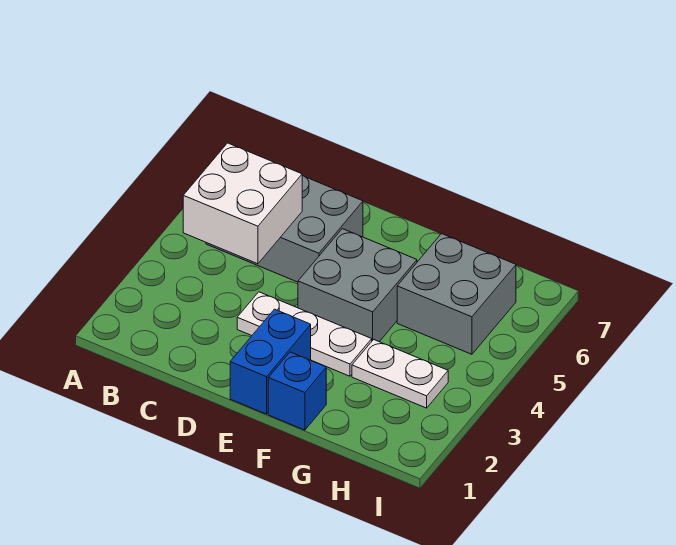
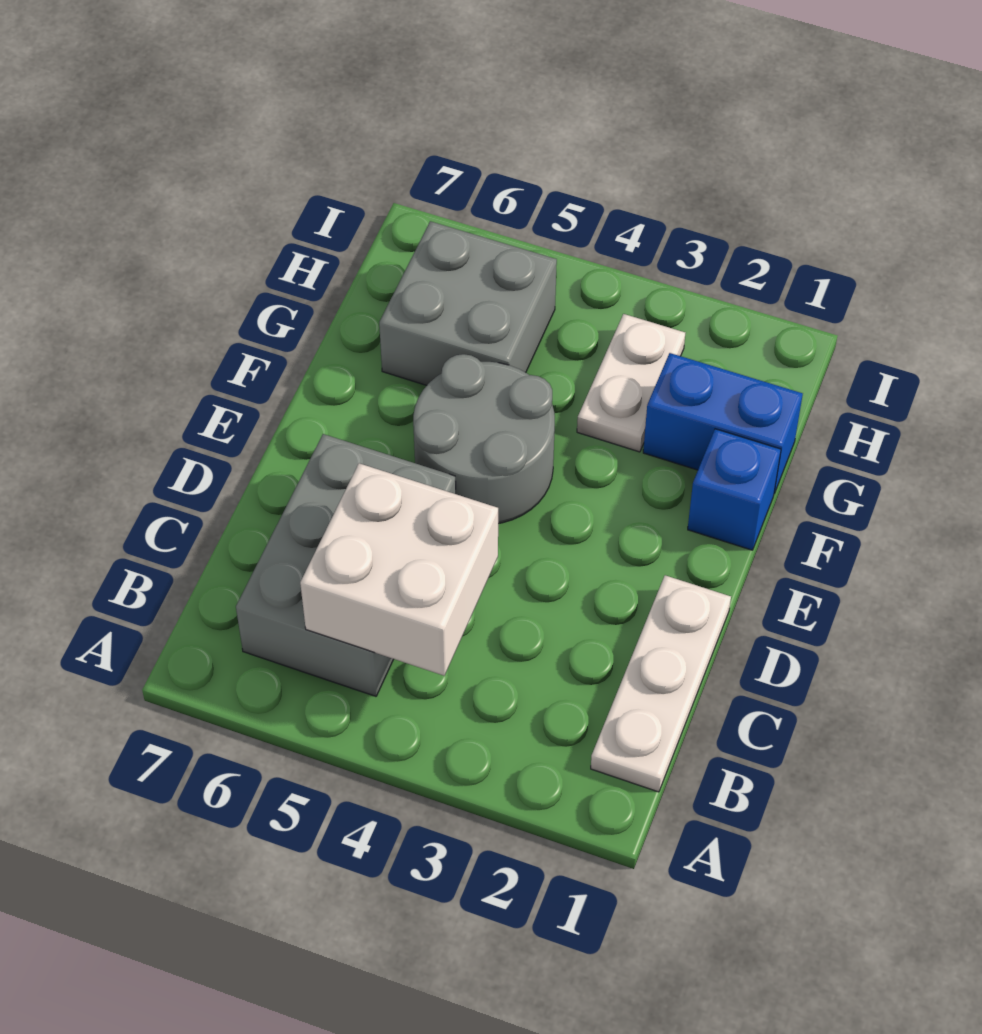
white 1x3 plate [237,292,372,376] -> white 1x3 plate moved to [591,575,731,792]
blue 1x2 brick [230,309,311,414] -> blue 1x2 brick moved to [643,353,803,494]
grey 2x2 brick [298,229,417,342] -> grey 2x2 round brick [413,354,555,524]

